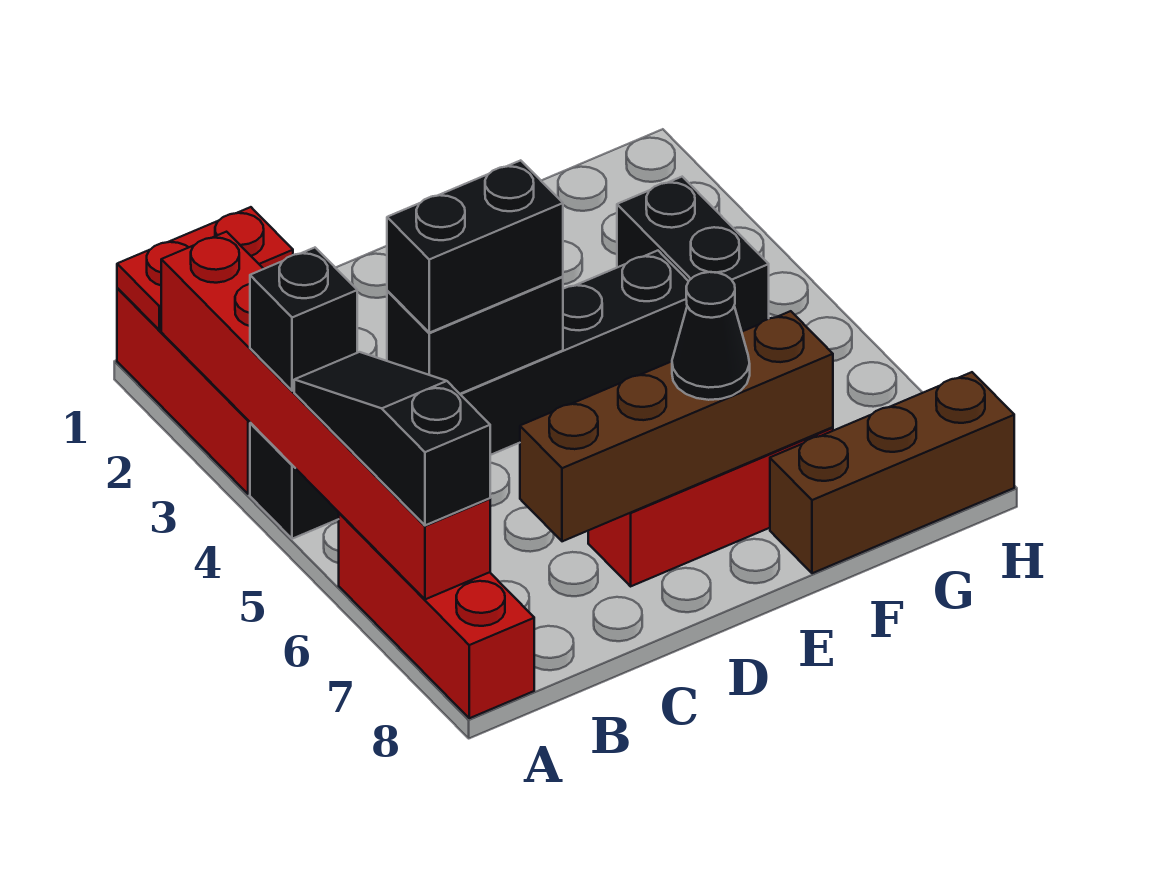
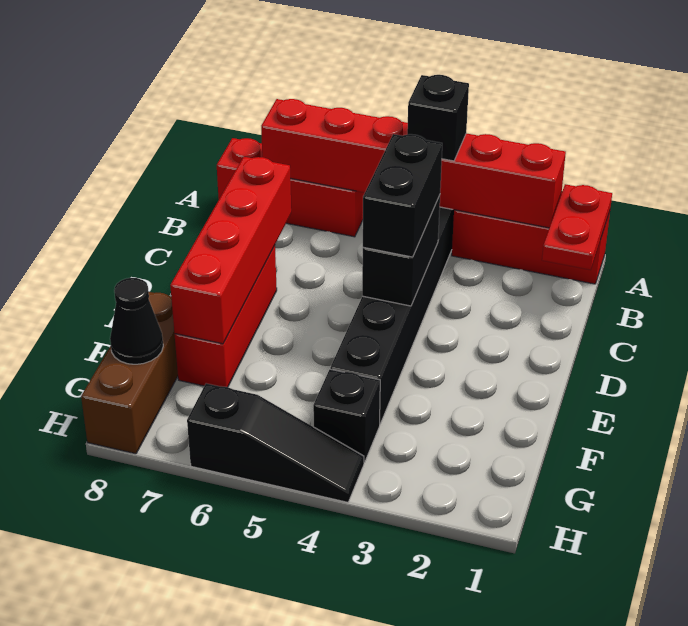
black 1x3 slope [294,352,490,525] -> black 1x3 slope moved to [187,383,364,502]
brown 1x4 brick [520,311,833,541] -> red 1x4 brick [170,157,291,344]
black 1x1 cone [672,272,750,400] -> black 1x1 cone moved to [110,278,163,364]
black 1x2 brick [617,177,769,331] -> black 1x1 brick [313,369,380,463]

